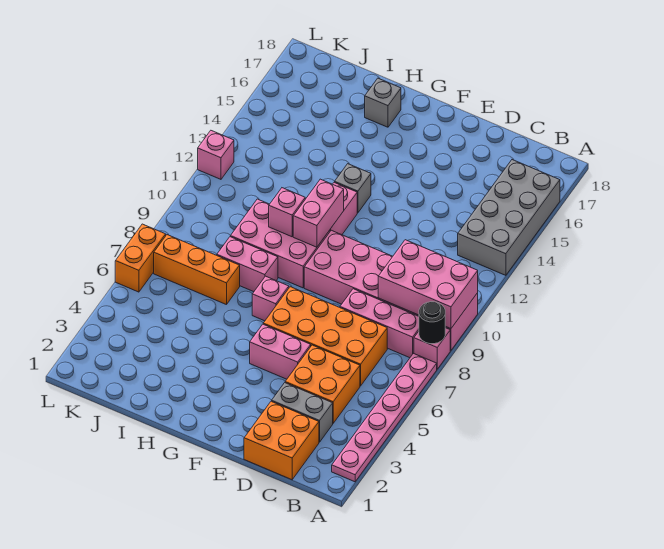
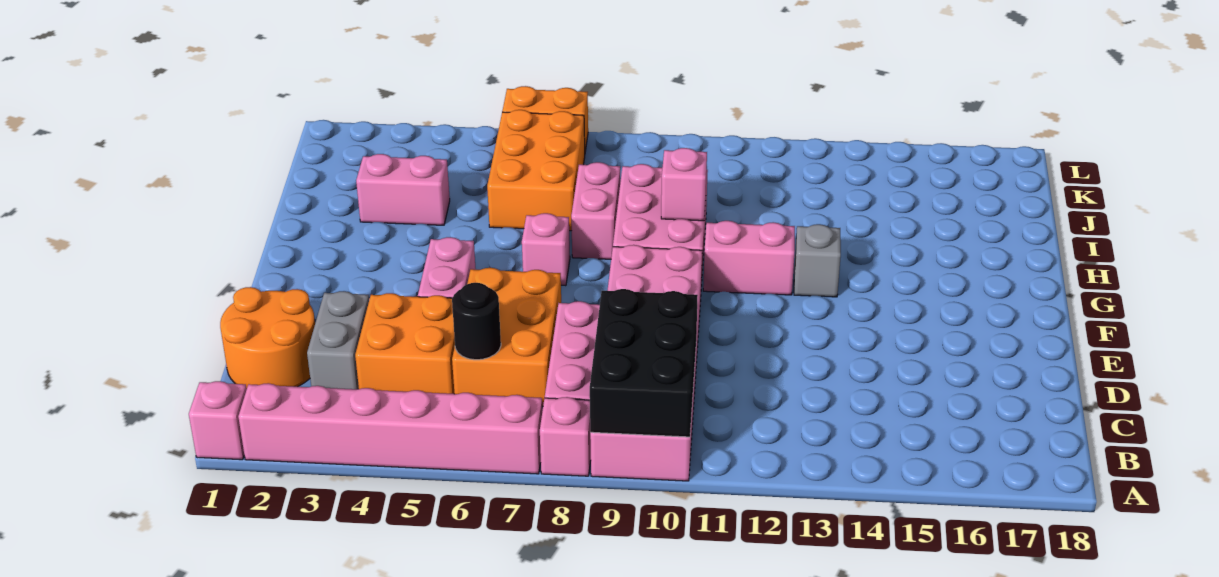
pink 1x6 plate [332,353,437,482] -> pink 1x6 brick [238,383,542,474]
black 1x1 round brick [419,302,446,344] -> black 1x1 round brick moved to [452,283,501,360]
pink 2x3 brick [378,240,478,329] -> black 2x3 brick [590,289,698,437]
grey 2x4 brick [458,160,560,275] -> none
orange 2x2 brick [244,401,319,480] -> orange 2x2 round brick [220,287,315,388]
orange 2x4 brick [263,287,387,386] -> orange 2x3 brick [452,268,561,406]
pink 1x2 brick [293,179,344,247] -> pink 1x2 brick moved to [356,154,450,225]
grey 1x1 brick [365,78,401,127] -> none
orange 1x3 brick [154,235,240,305] -> orange 2x3 brick [487,110,585,231]
pink 1x1 brick [198,131,234,179] -> pink 1x1 brick moved to [189,381,247,460]

